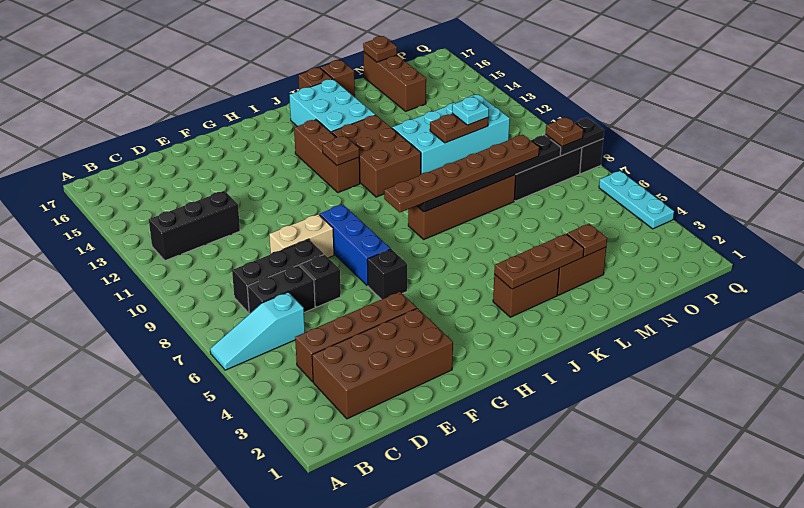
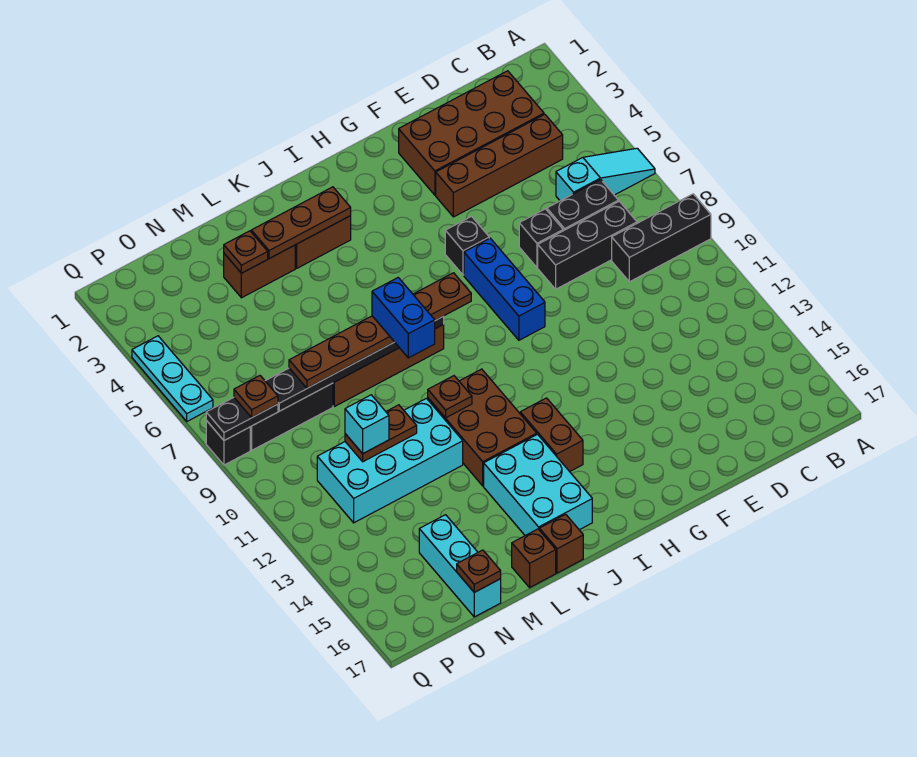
black 1x3 brick [149,191,240,261] -> black 1x3 brick moved to [612,194,711,282]
tan 1x2 brick [269,214,334,258] -> none
brown 1x3 brick [294,120,360,193] -> brown 1x2 brick [520,398,583,472]
brown 1x1 plate [323,136,359,166] -> brown 1x1 plate moved to [428,376,472,418]
none -> blue 1x2 brick [372,278,435,358]
cyan 1x1 plate [452,97,489,125] -> cyan 1x1 brick [345,395,389,454]
brown 1x3 brick [364,52,426,111] -> cyan 1x3 brick [419,515,501,617]

